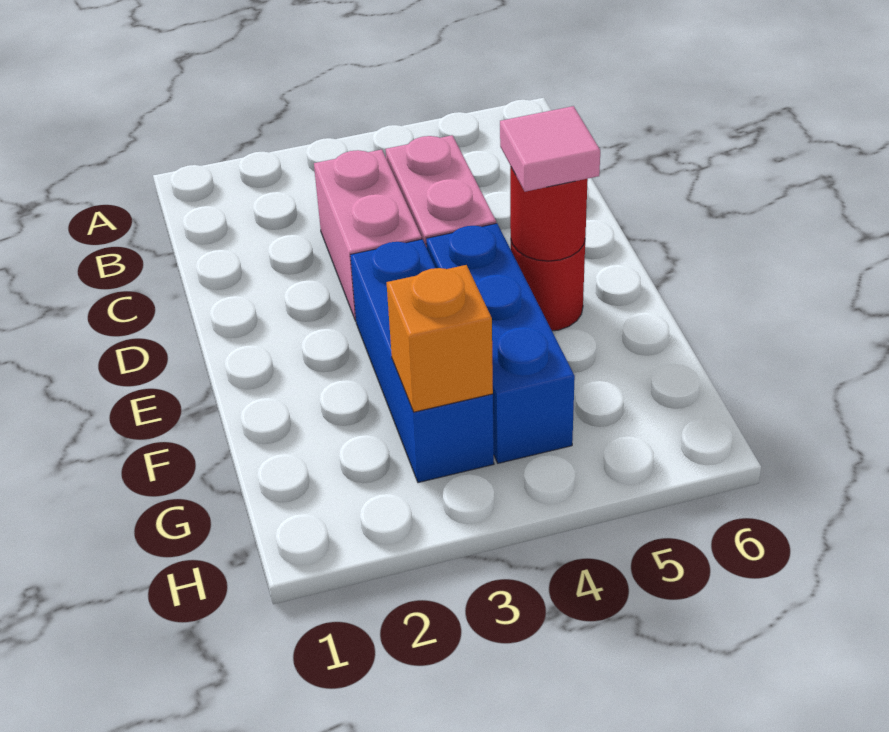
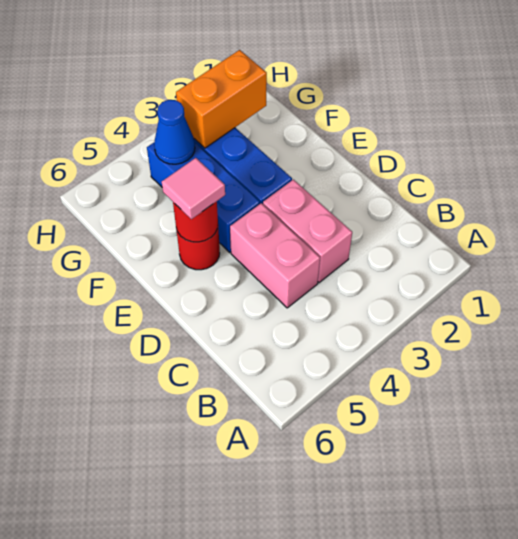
orange 1x1 brick [386,265,493,412] -> orange 1x2 brick [176,50,267,148]
none -> blue 1x1 cone [154,100,195,164]

